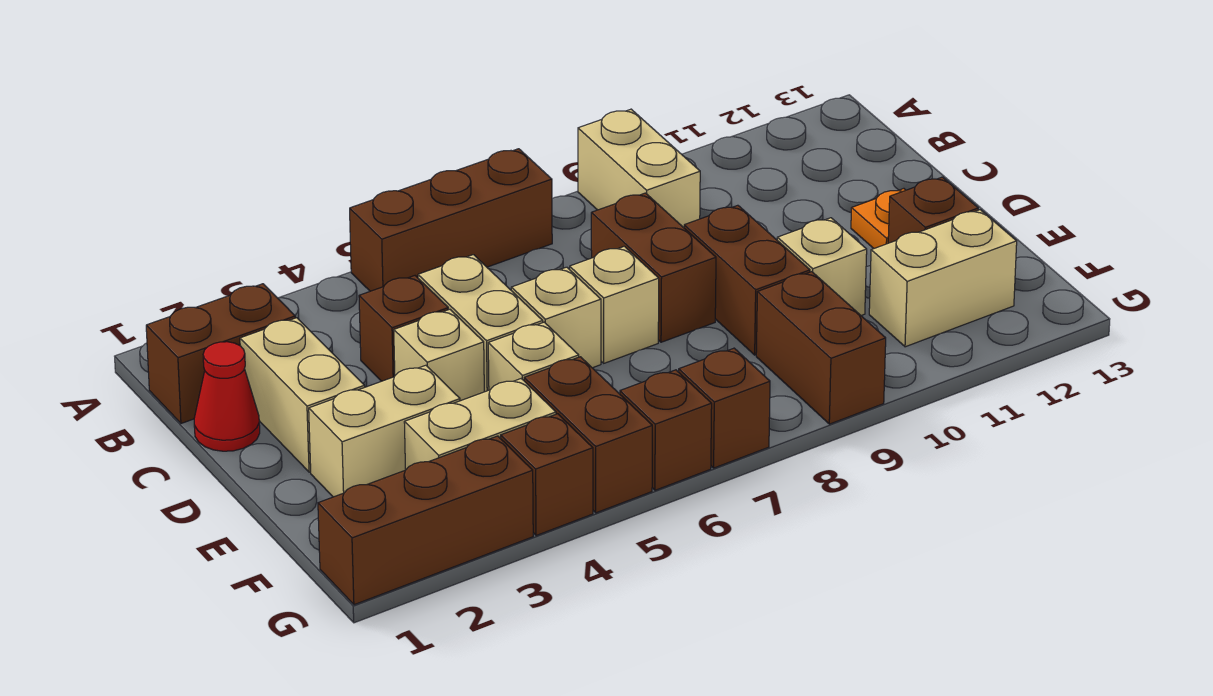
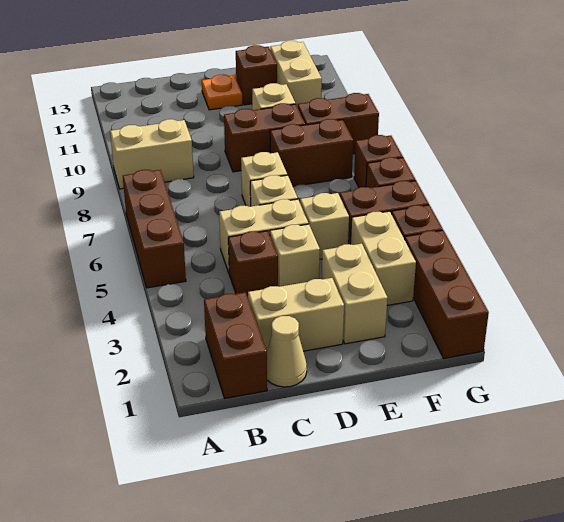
red 1x1 cone [194,342,260,451] -> tan 1x1 cone [267,316,307,387]
brown 1x2 brick [591,193,716,342] -> brown 1x2 brick moved to [270,119,353,186]

